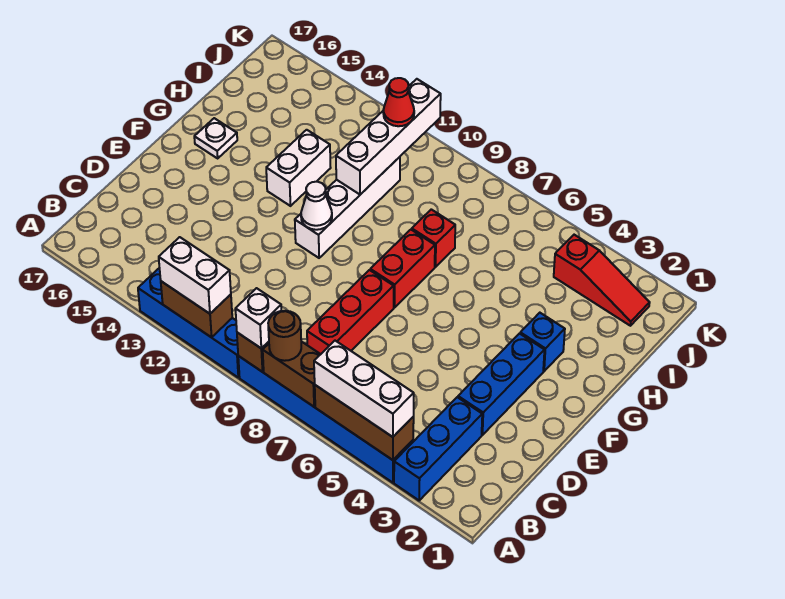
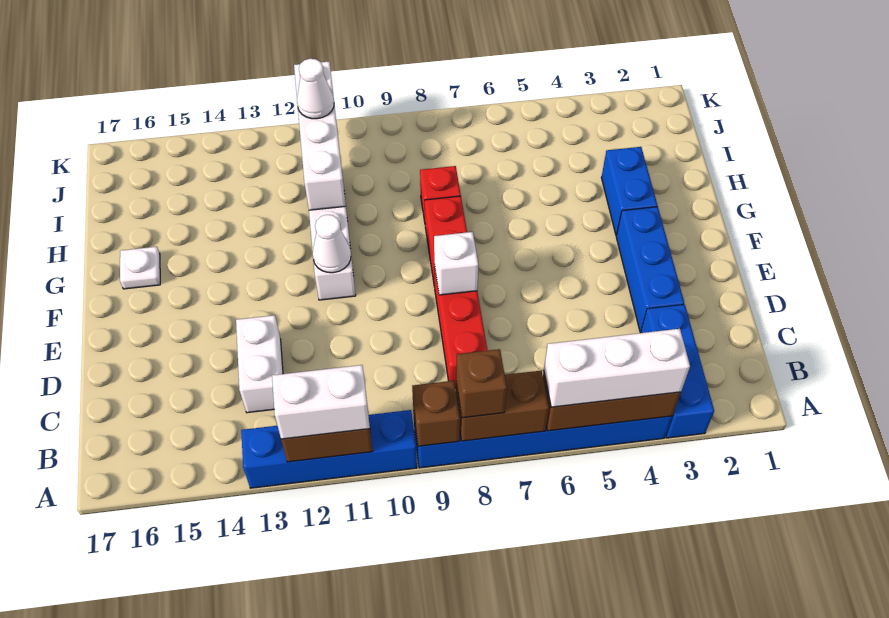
brown 1x1 round brick [268,311,301,361] -> brown 1x1 brick [456,349,507,418]
white 1x1 brick [236,288,281,348] -> white 1x1 brick moved to [434,232,478,295]
blue 1x1 brick [520,313,565,371] -> blue 1x2 brick [601,147,657,235]
white 1x2 brick [266,130,331,206] -> white 1x2 brick moved to [236,315,283,413]
red 1x3 slope [554,235,650,326] -> none
red 1x1 cone [383,78,414,126] -> white 1x1 cone [297,59,334,119]

